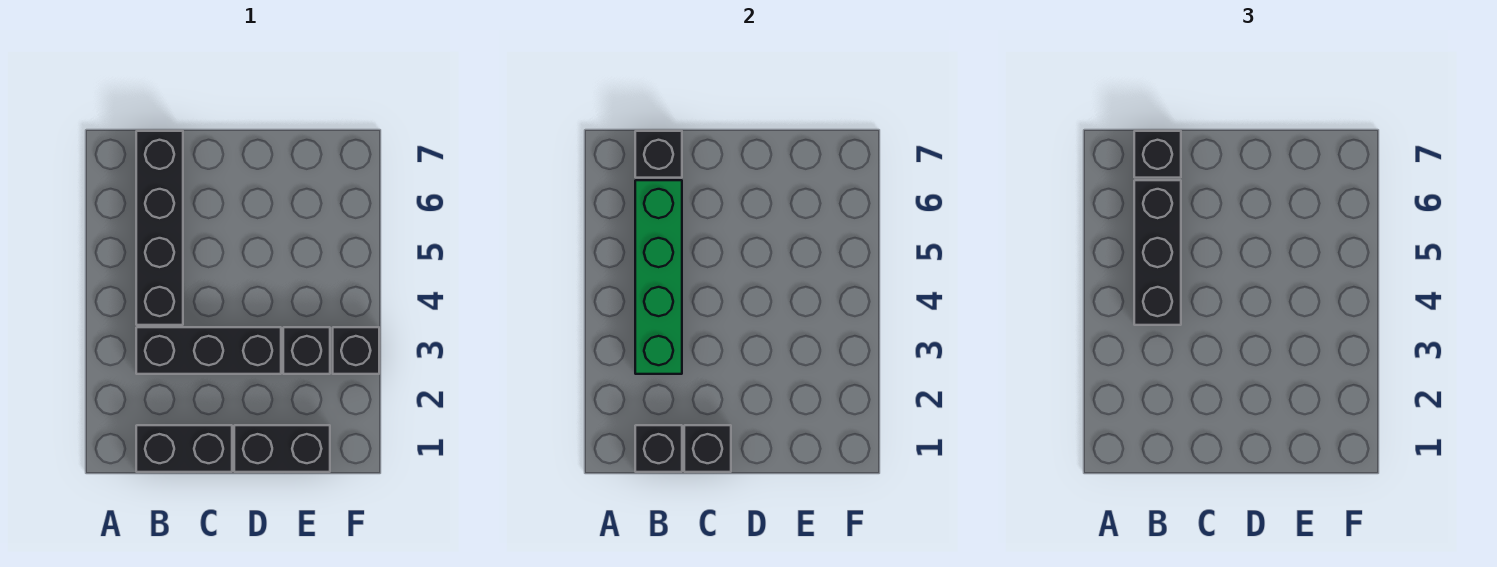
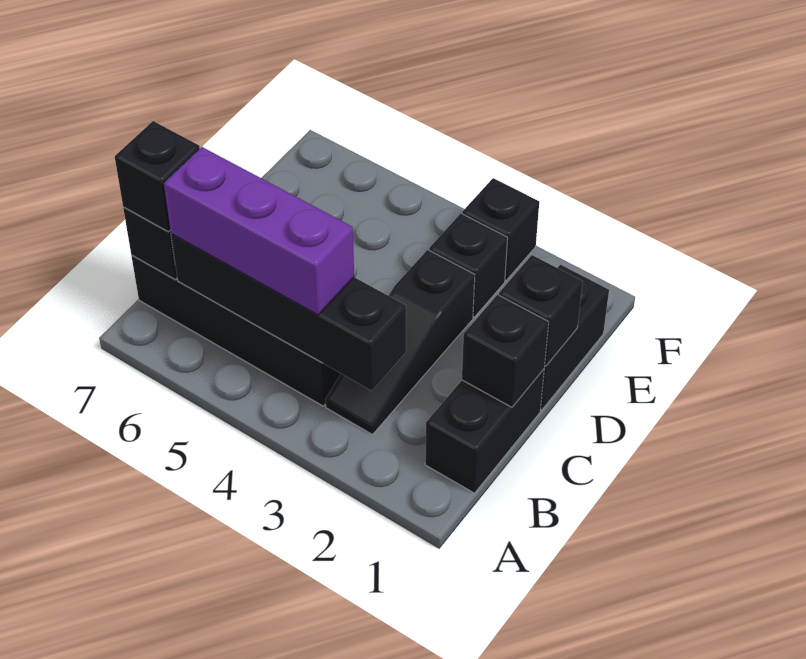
black 1x1 brick [635,425,682,472] -> black 1x1 brick moved to [499,255,583,366]
black 1x3 brick [136,327,281,374] -> black 1x3 slope [325,250,475,434]
green 1x4 brick [635,180,682,374] -> black 1x4 brick [171,234,406,391]
black 1x3 brick [1134,180,1181,325] -> purple 1x3 brick [164,147,354,315]

